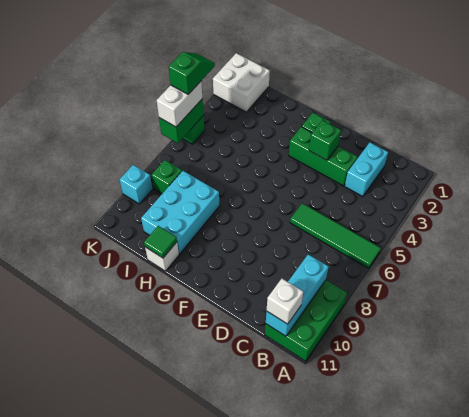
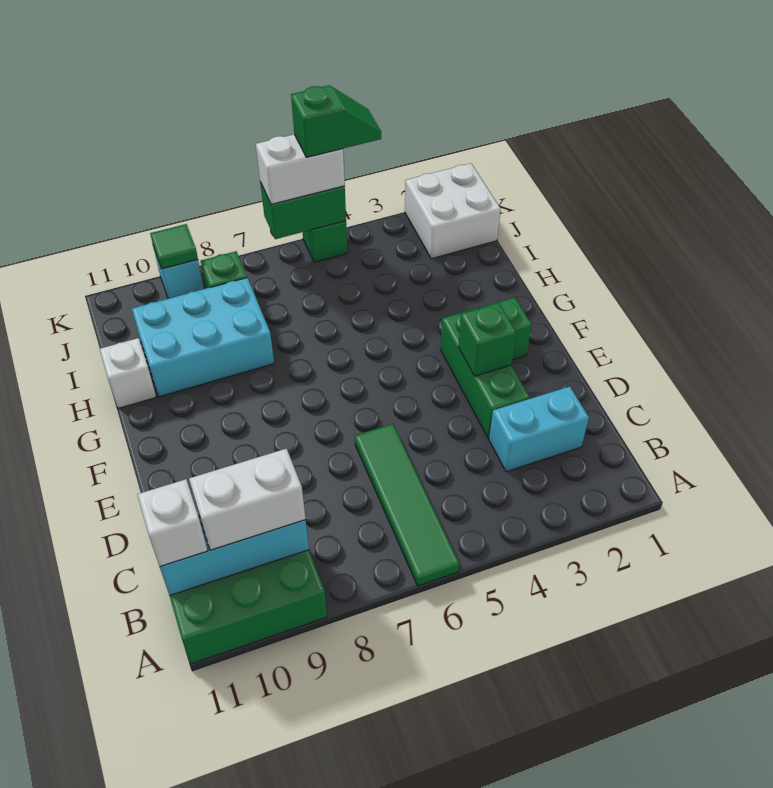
none -> white 1x2 brick [189,449,306,550]
green 1x1 tile [144,226,177,258] -> green 1x1 tile moved to [150,224,198,269]

